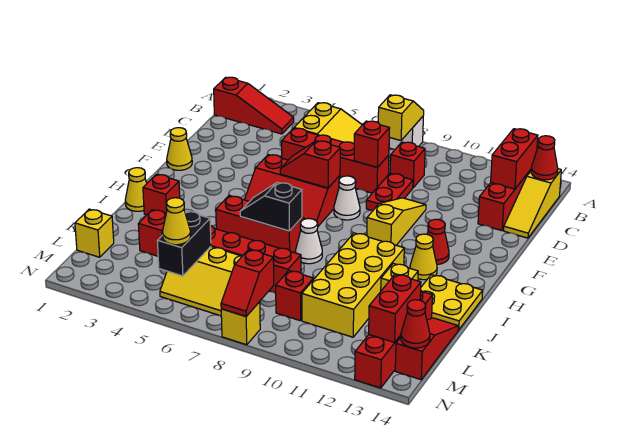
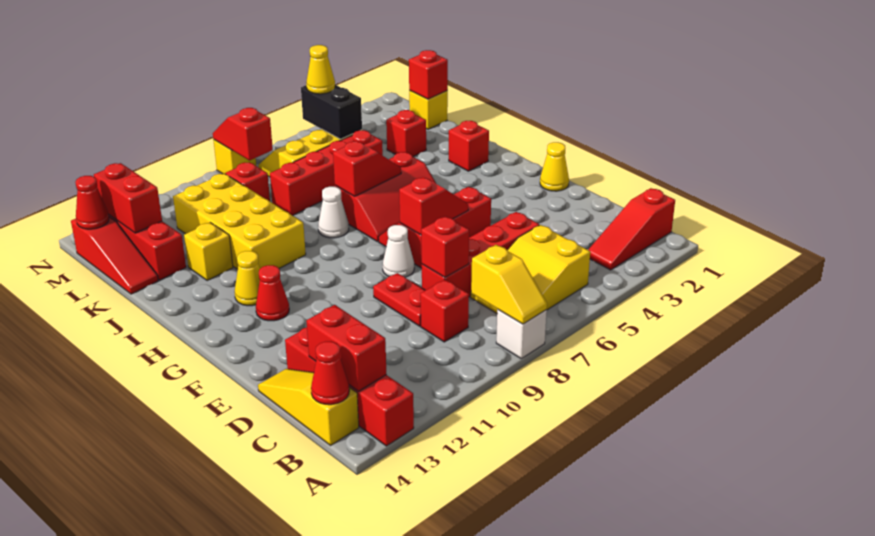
yellow 1x3 slope [367,198,426,245] -> none
yellow 1x1 cone [125,168,147,211] -> none
black 1x2 slope [240,182,302,231] -> red 1x2 slope [333,141,401,196]
yellow 2x2 plate [421,275,483,330] -> none
none -> red 1x1 brick [409,50,448,99]

